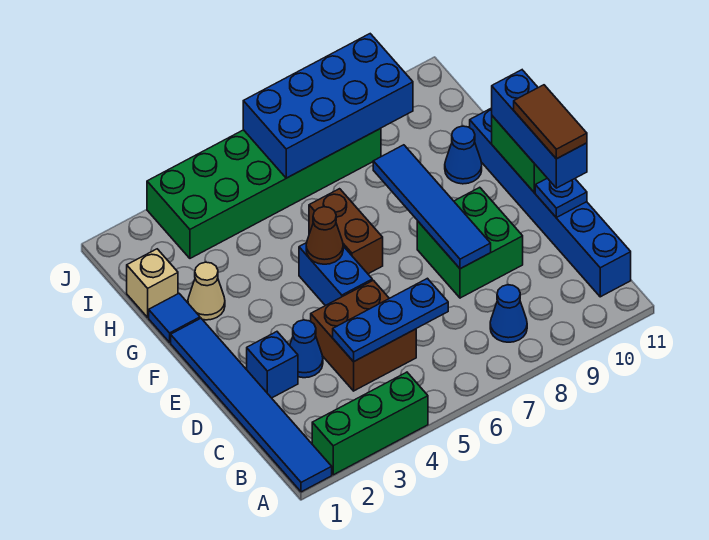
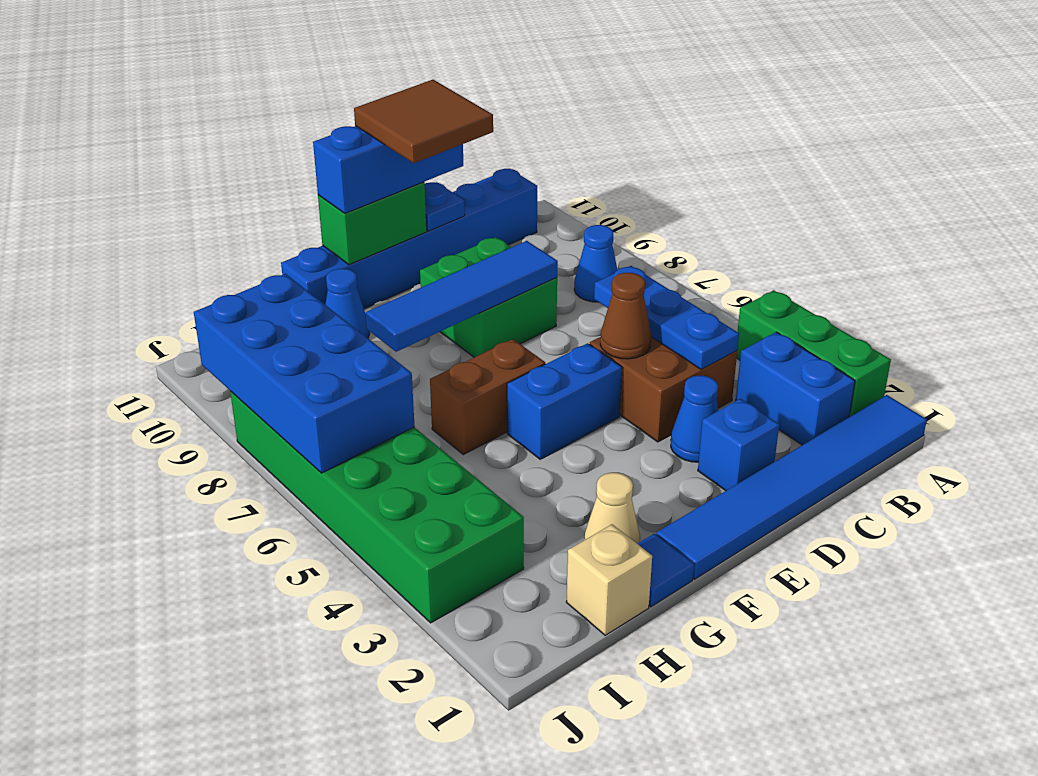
none -> blue 1x2 brick [736,332,855,445]
brown 1x2 tile [514,85,587,159] -> brown 2x2 tile [354,80,493,163]
brown 1x1 cone [306,207,343,264] -> brown 1x1 cone moved to [600,273,651,359]

